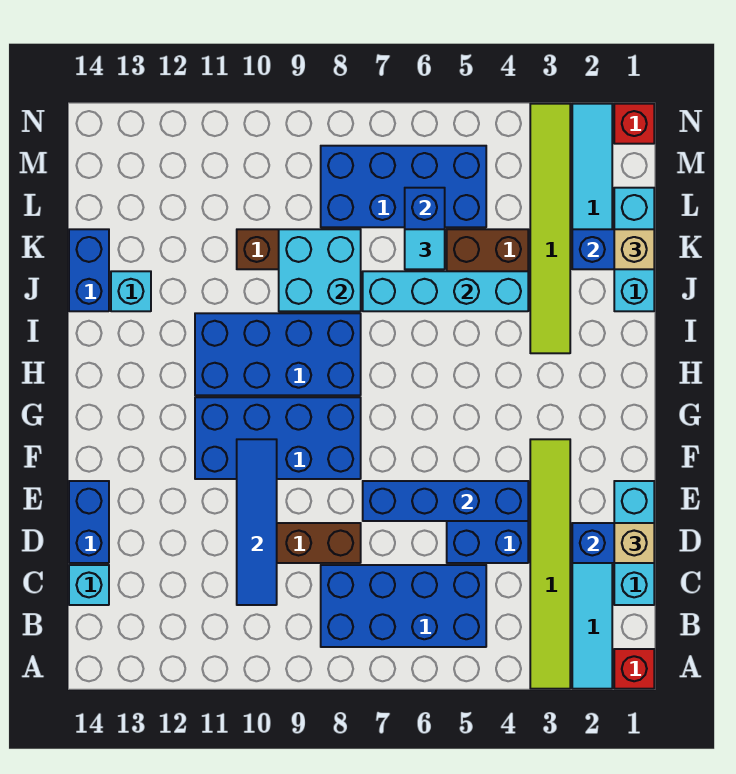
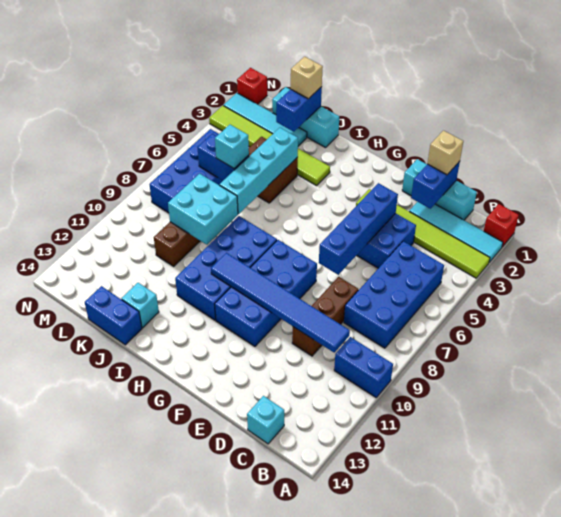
blue 1x4 tile [237,439,277,605] -> blue 1x6 tile [211,253,350,352]
blue 1x2 brick [69,481,109,563] -> blue 1x2 brick moved to [334,337,393,397]
cyan 1x1 tile [405,229,445,269] -> cyan 1x1 brick [215,125,249,168]

